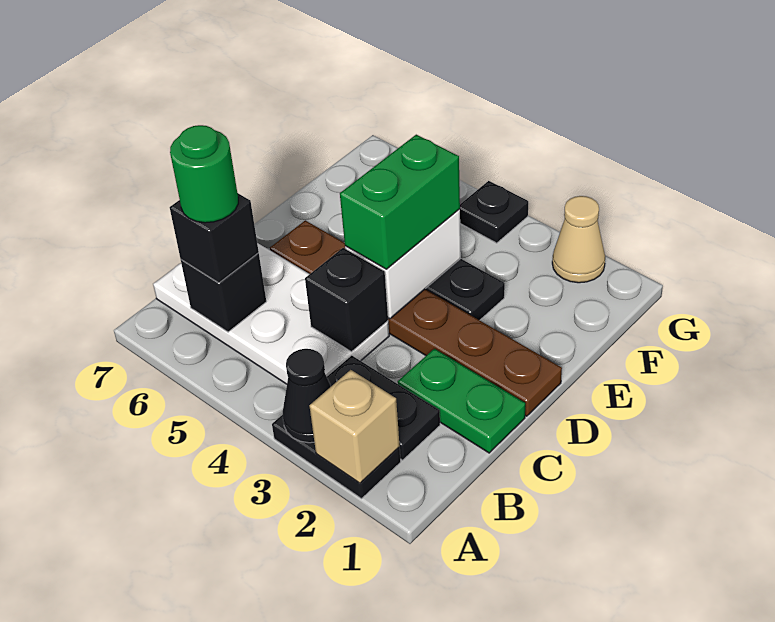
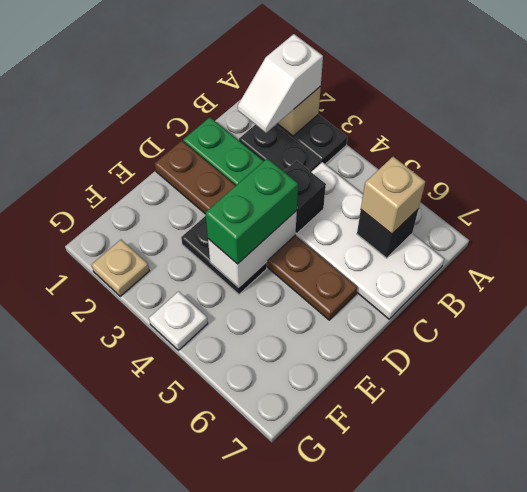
none -> white 1x2 slope [238,34,323,133]
black 1x1 cone [283,349,331,443] -> none
black 1x1 brick [170,194,259,283] -> tan 1x1 brick [361,157,426,234]
green 1x1 round brick [170,125,238,223] -> none
tan 1x1 cone [552,196,605,283] -> tan 1x1 plate [92,240,149,296]
black 1x1 plate [460,181,528,243] -> white 1x1 plate [149,291,208,350]

